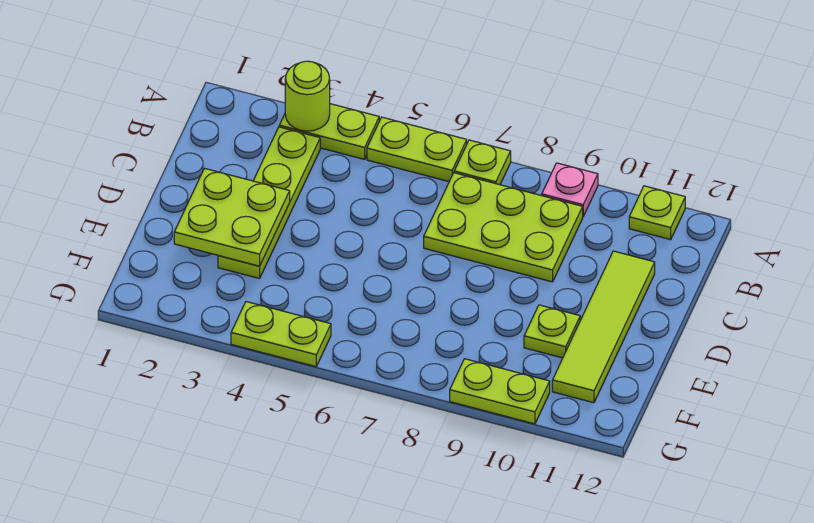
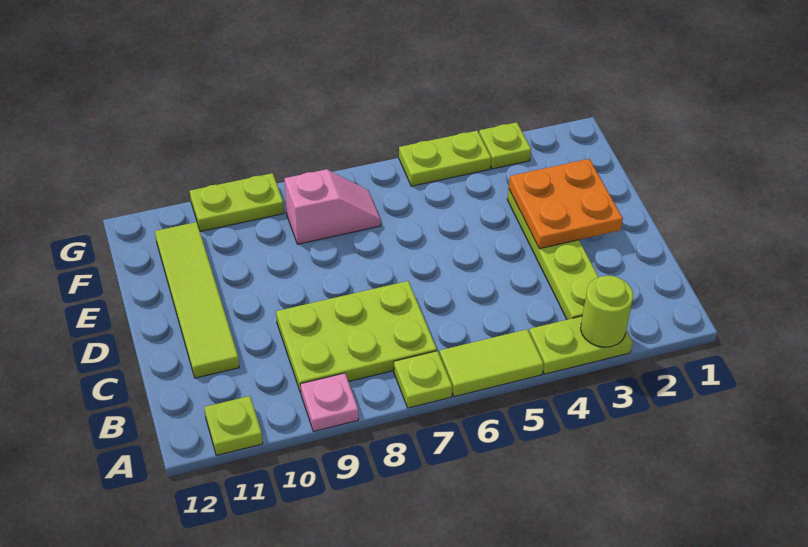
lime 1x2 plate [367,117,467,181] -> lime 1x2 tile [440,329,544,397]
lime 2x2 plate [174,168,290,266] -> orange 2x2 plate [509,159,623,249]
lime 1x1 plate [524,305,580,358] -> lime 1x1 plate moved to [479,122,531,169]
none -> pink 1x2 slope [284,169,381,244]

